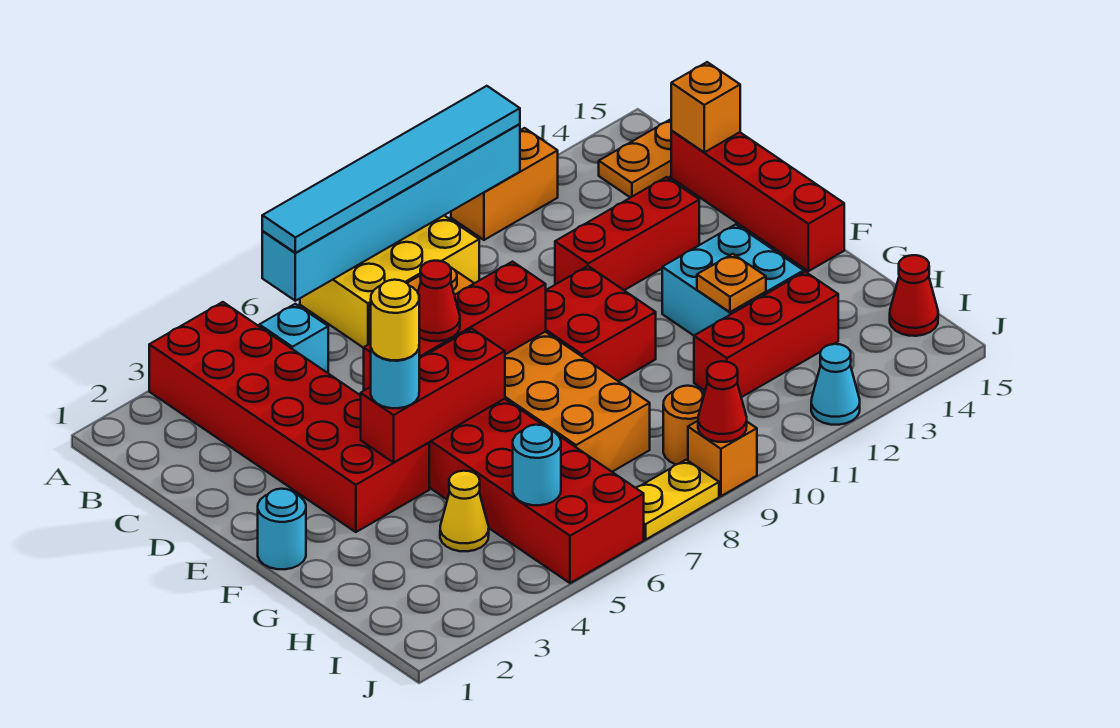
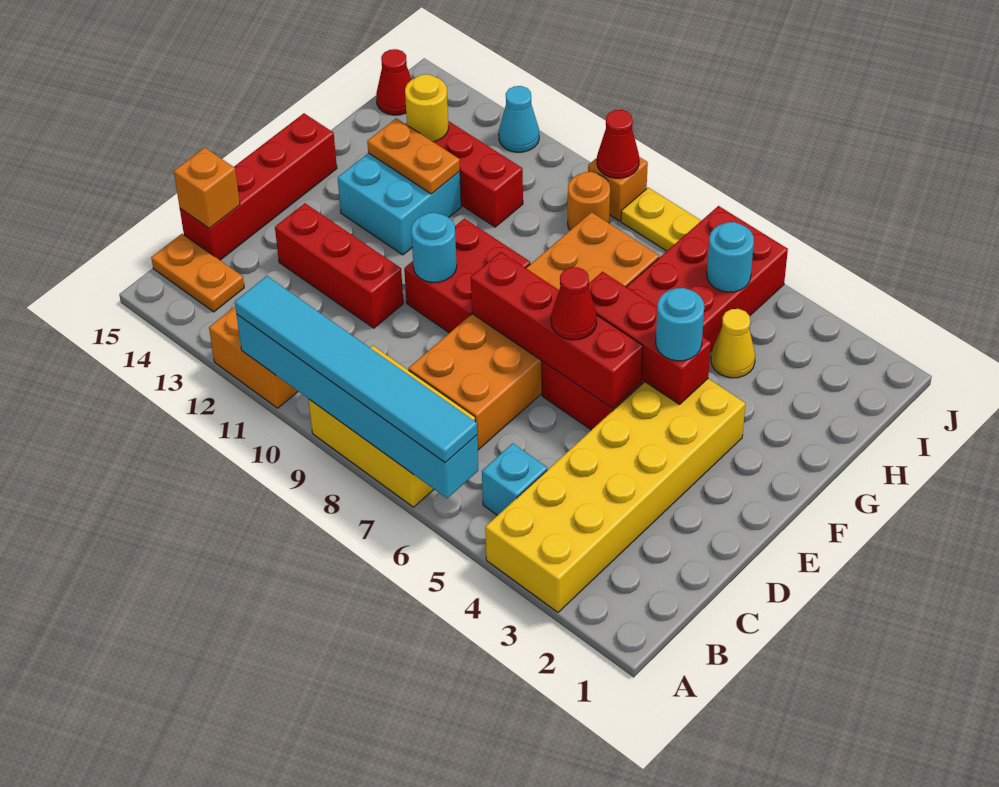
red 2x6 brick [149,302,429,532] -> yellow 2x6 brick [485,379,745,612]
cyan 1x1 round brick [258,489,306,569] -> cyan 1x1 round brick moved to [411,213,457,282]
yellow 1x1 round brick [371,280,419,360] -> yellow 1x1 round brick moved to [405,74,448,142]
orange 1x1 plate [697,254,766,312] -> orange 1x2 plate [367,118,460,194]

